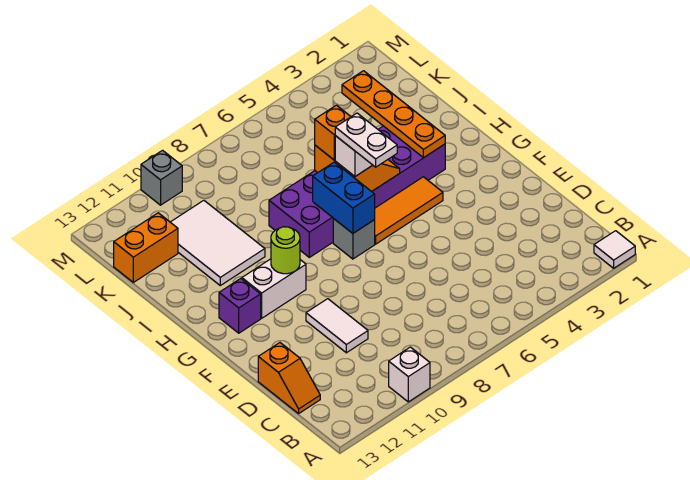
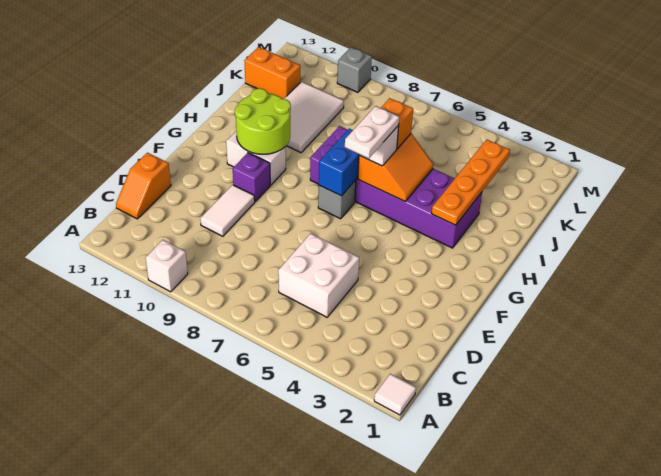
none -> white 2x2 brick [278,233,359,317]
orange 1x3 tile [374,177,443,244] -> none
lime 1x1 round brick [271,227,300,274] -> lime 2x2 round brick [235,88,291,154]
purple 1x1 brick [219,279,261,333] -> purple 1x1 brick moved to [233,153,270,201]

